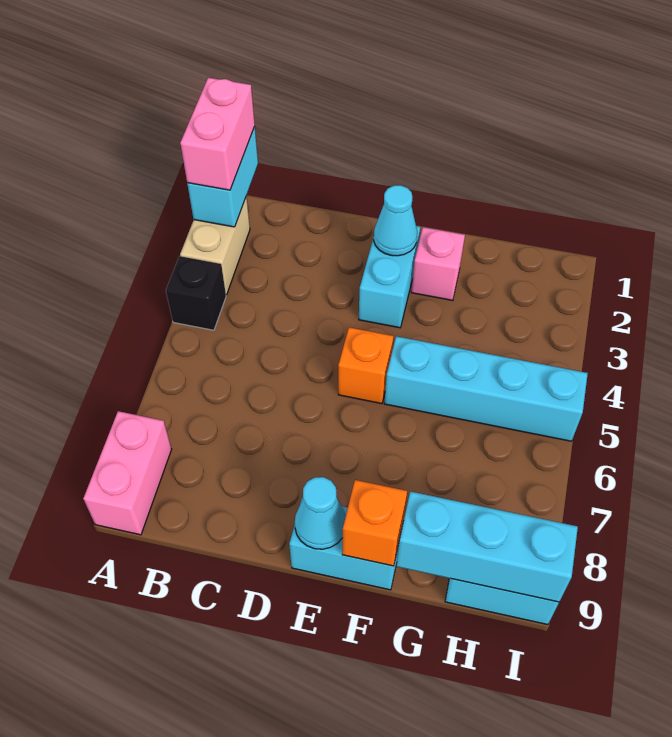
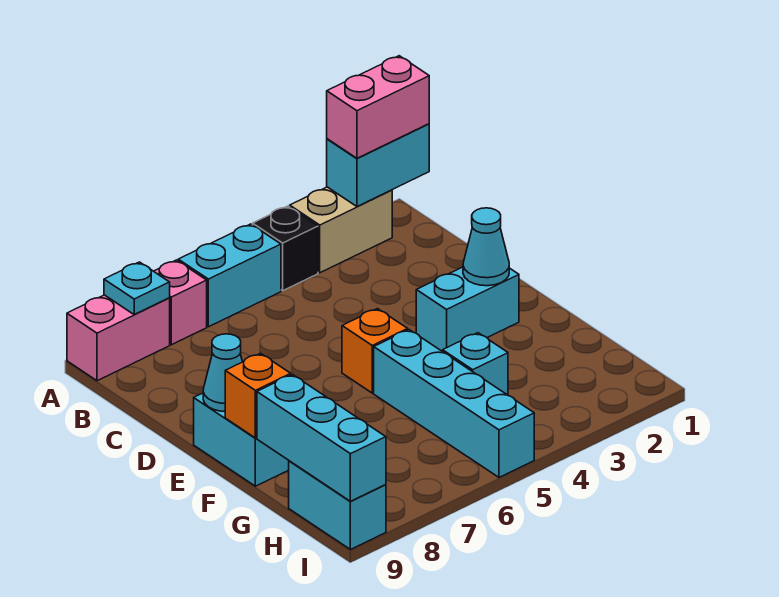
none -> cyan 1x2 brick [178,224,281,327]
none -> cyan 1x1 plate [104,262,170,314]
pink 1x1 brick [411,227,465,300] -> pink 1x1 brick moved to [154,260,207,345]
none -> cyan 1x1 brick [443,333,508,395]

